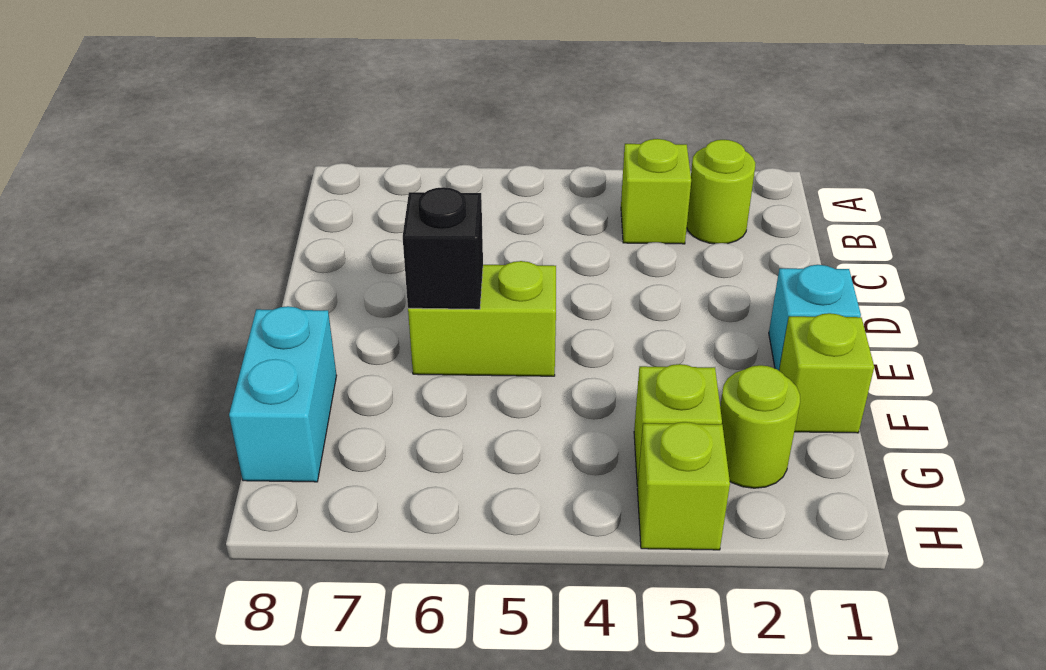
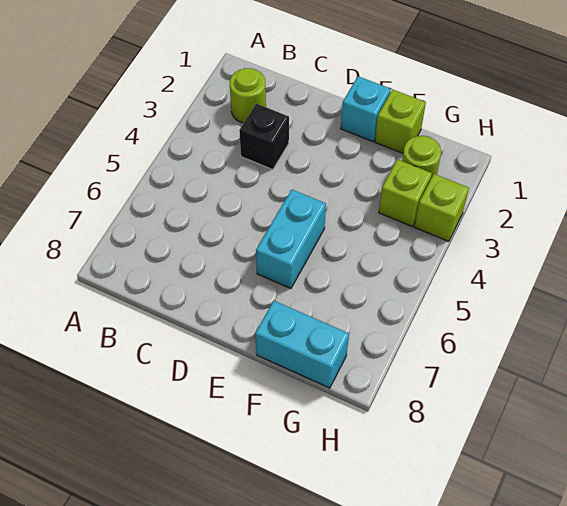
lime 1x1 brick [621,139,691,244] -> none
lime 1x2 brick [408,261,556,376] -> cyan 1x2 brick [256,189,326,288]
black 1x1 brick [403,187,483,309] -> black 1x1 brick moved to [239,104,289,170]

